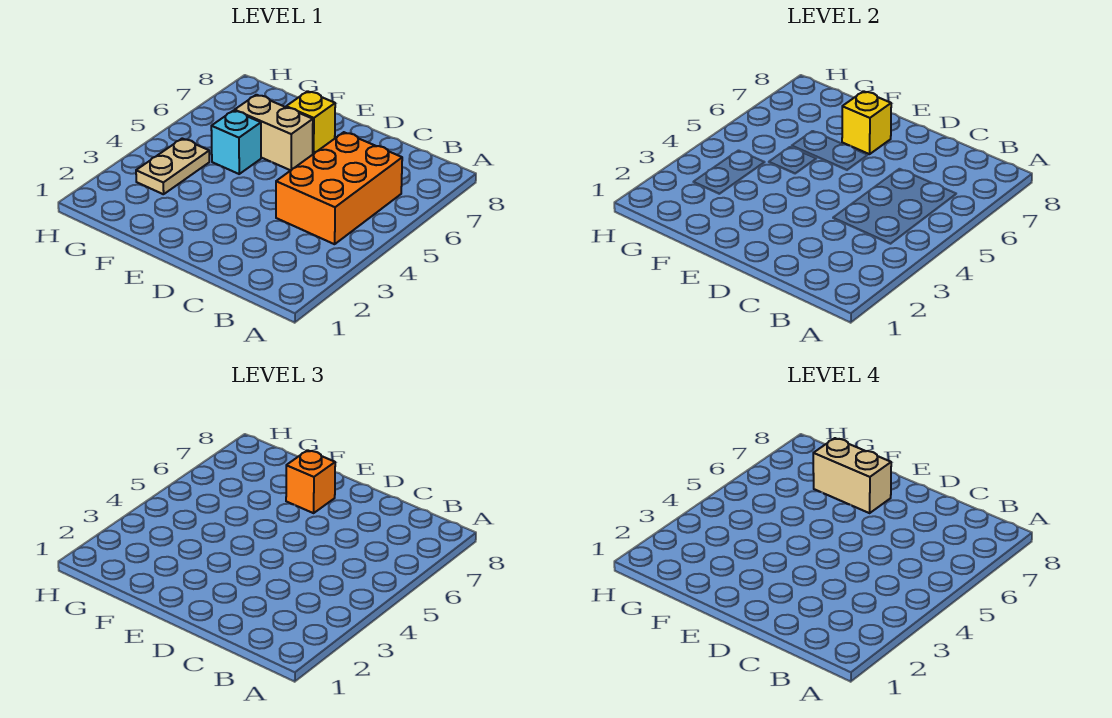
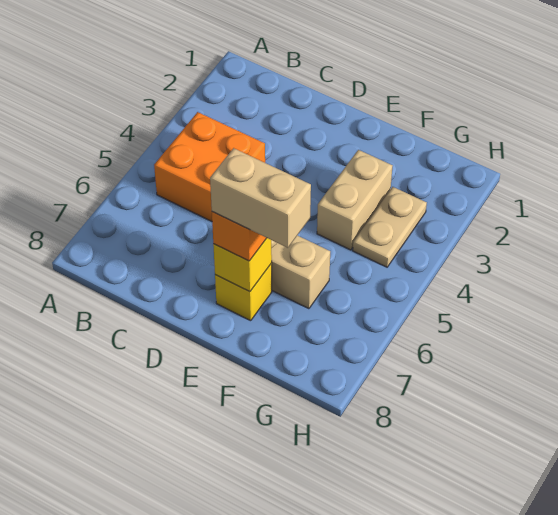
orange 2x3 brick [276,132,402,244] -> orange 2x2 brick [154,112,265,221]
none -> tan 1x2 brick [317,150,392,250]
cyan 1x1 brick [211,111,261,174] -> none

